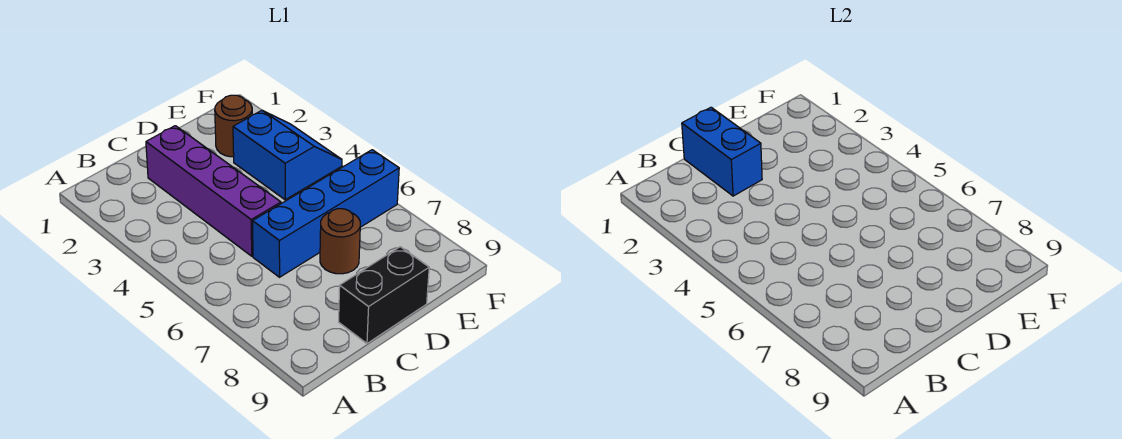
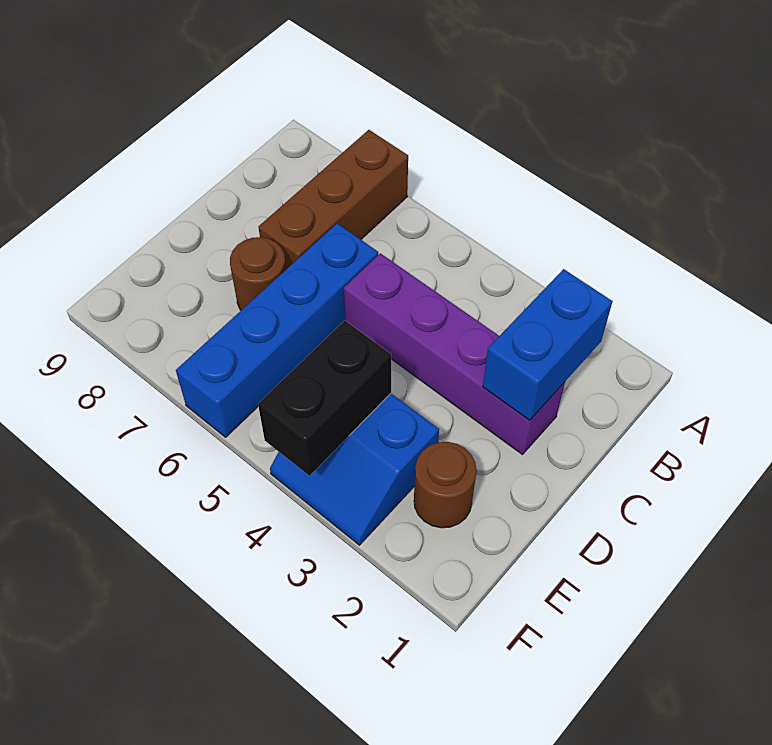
none -> brown 1x3 brick [258,130,408,269]
blue 1x2 brick [682,107,762,196] -> blue 1x2 brick turned to [483,269,613,420]
black 1x2 brick [339,247,429,343] -> black 1x2 brick moved to [258,321,391,476]

